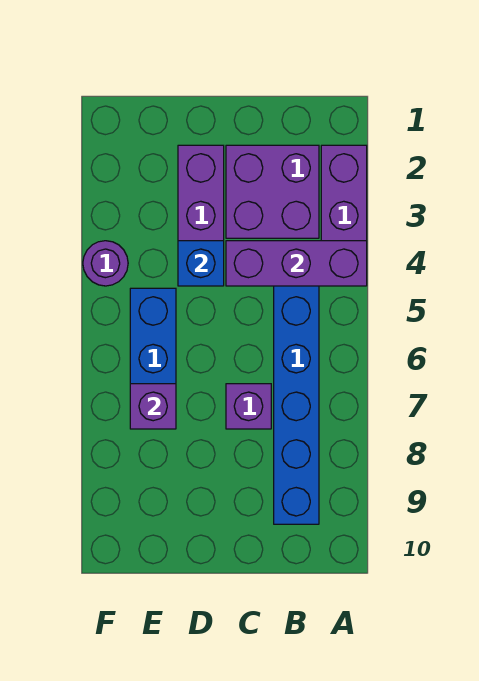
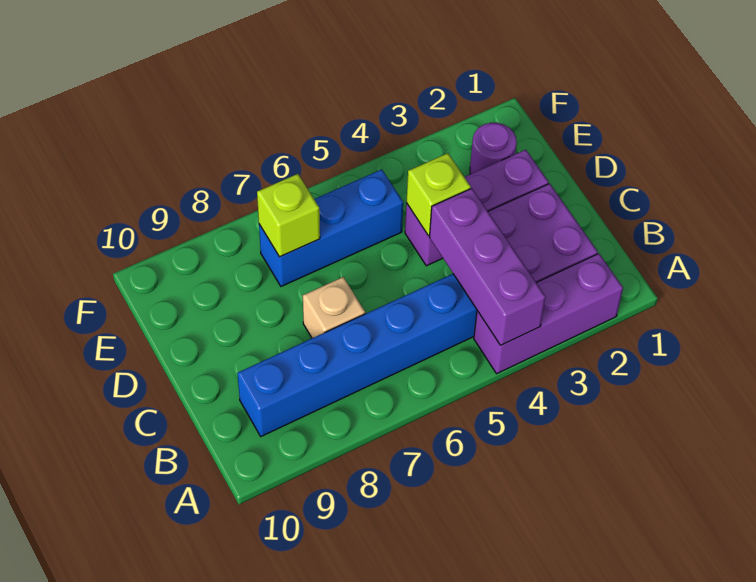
purple 1x1 brick [226,384,271,429] -> tan 1x1 brick [303,277,365,338]
blue 1x1 brick [178,241,224,286] -> lime 1x1 brick [406,153,471,236]
purple 1x1 brick [130,384,176,429] -> lime 1x1 brick [257,174,320,257]
purple 1x1 round brick [83,241,128,286] -> purple 1x1 round brick moved to [470,123,517,174]

